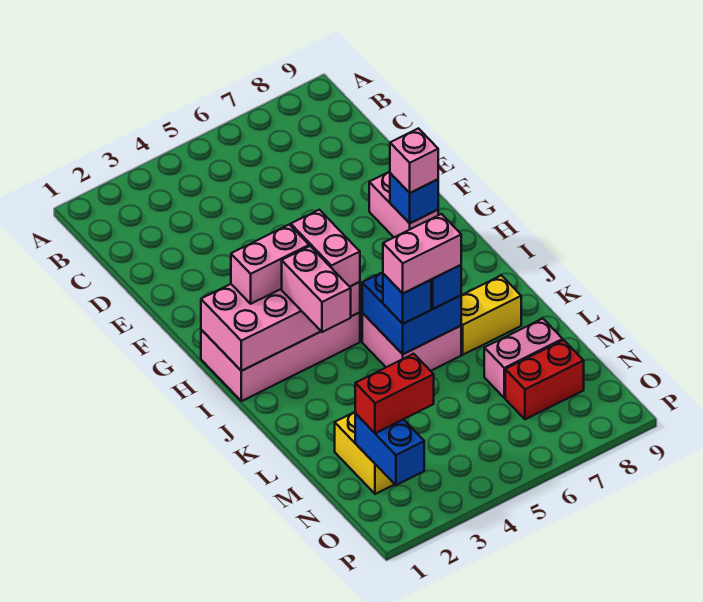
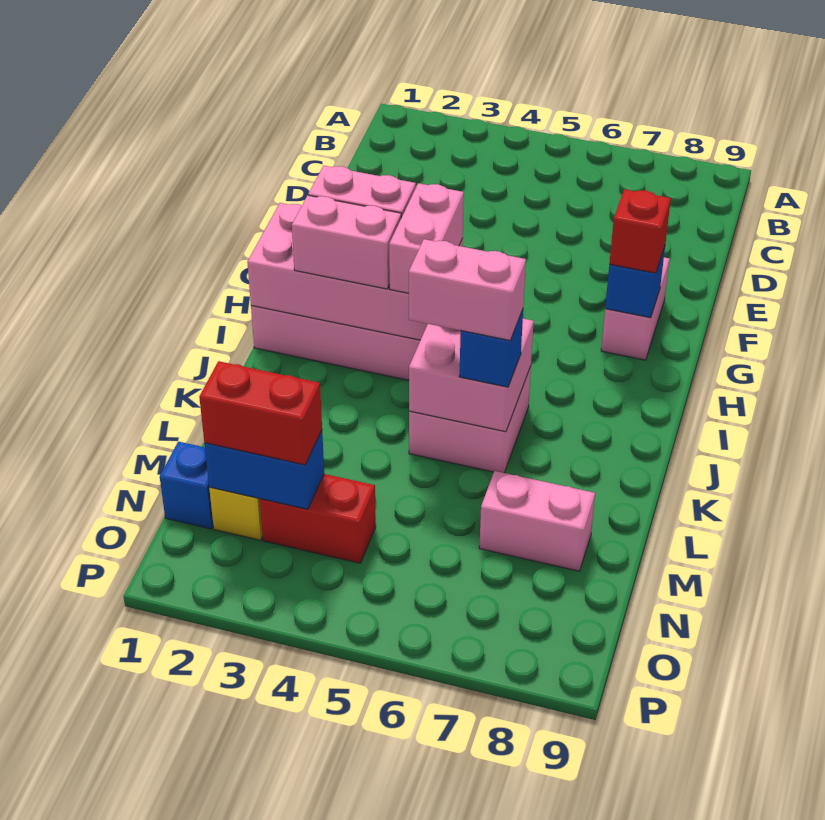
pink 1x1 brick [390,128,438,193] -> red 1x1 brick [609,189,671,273]
pink 1x2 brick [282,246,351,332] -> pink 1x2 brick turned to [292,195,401,289]
blue 2x2 brick [362,272,461,354] -> pink 2x2 brick [409,318,534,432]
blue 1x1 brick [383,274,431,324] -> blue 1x1 brick moved to [160,442,213,529]
yellow 1x2 brick [461,275,521,355] -> none
blue 1x2 brick [355,413,424,485] -> blue 1x2 brick turned to [204,431,324,509]
red 1x2 brick [505,340,584,419] -> red 1x2 brick moved to [260,474,376,563]

